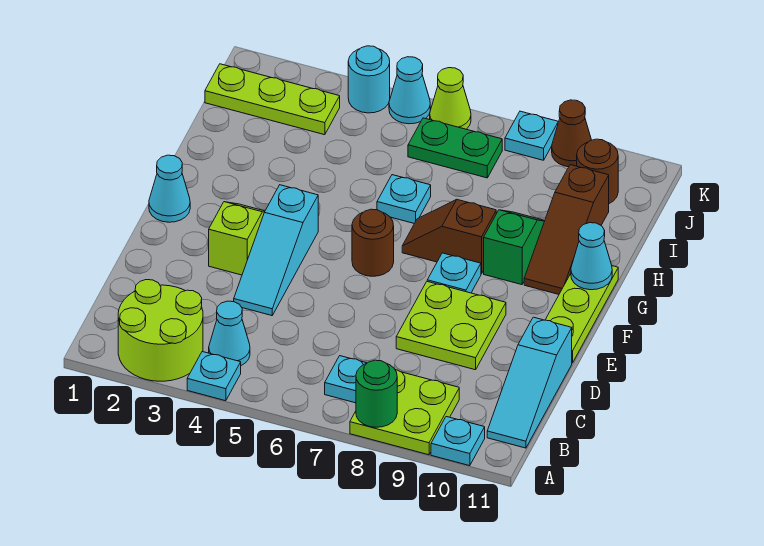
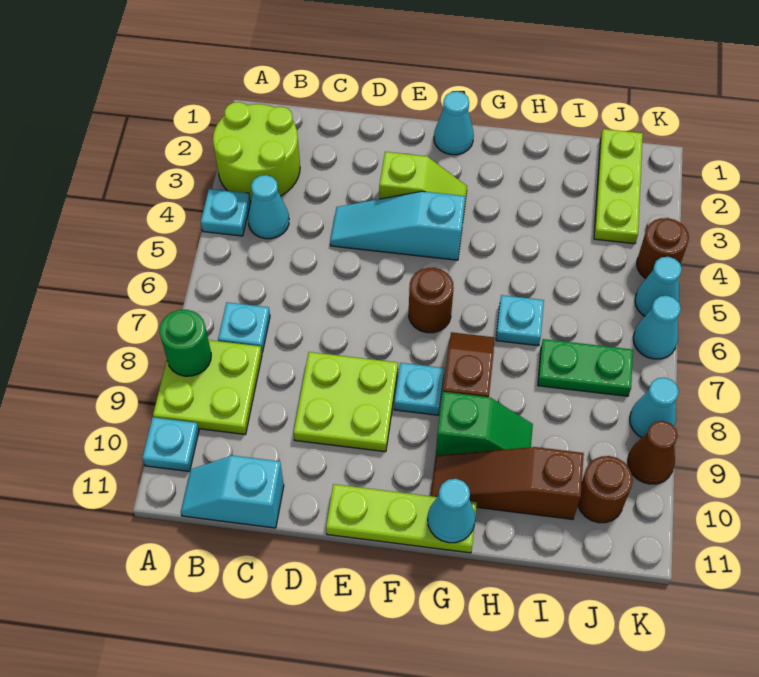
cyan 1x3 slope [487,317,572,448] -> cyan 1x2 slope [181,456,284,528]
green 1x2 plate [408,118,502,178] -> green 1x2 plate turned to [538,339,633,396]
cyan 1x1 round brick [348,46,390,113] -> brown 1x1 round brick [637,218,689,278]
lime 1x1 cone [430,68,471,129] -> cyan 1x1 cone [633,296,681,359]
cyan 1x1 plate [505,111,558,160] -> cyan 1x1 cone [630,378,679,438]

